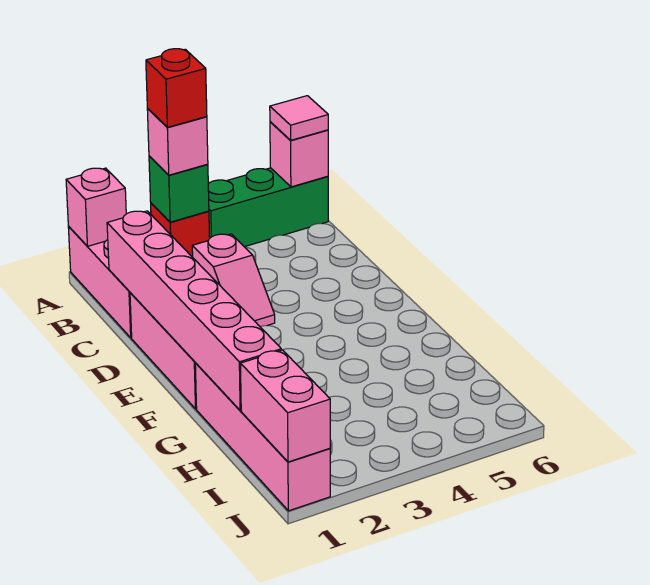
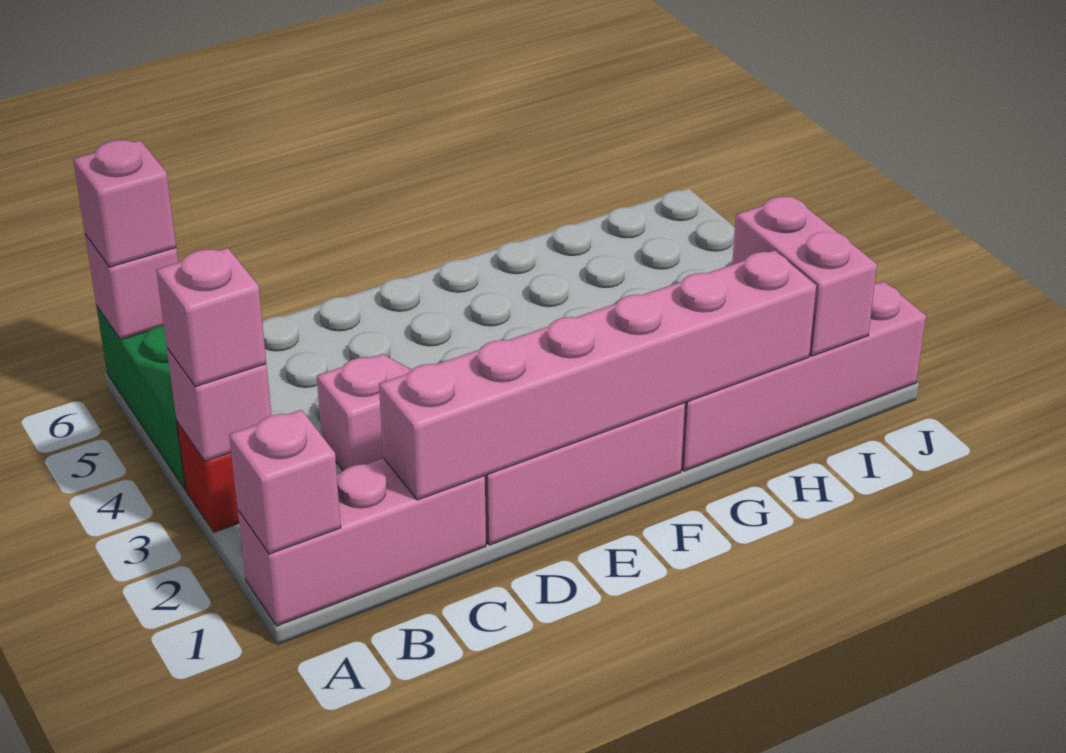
green 1x1 brick [149,156,209,222] -> pink 1x1 brick [167,348,272,461]
red 1x1 brick [146,49,207,127] -> none
pink 1x1 tile [270,96,328,140] -> pink 1x1 brick [73,140,176,267]
pink 1x2 brick [240,350,330,462] -> pink 1x2 brick turned to [732,196,877,356]

